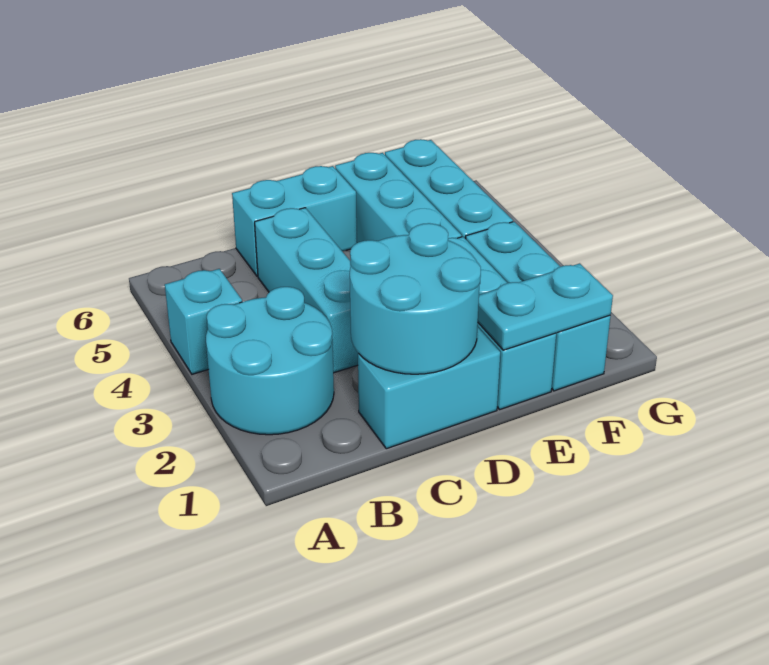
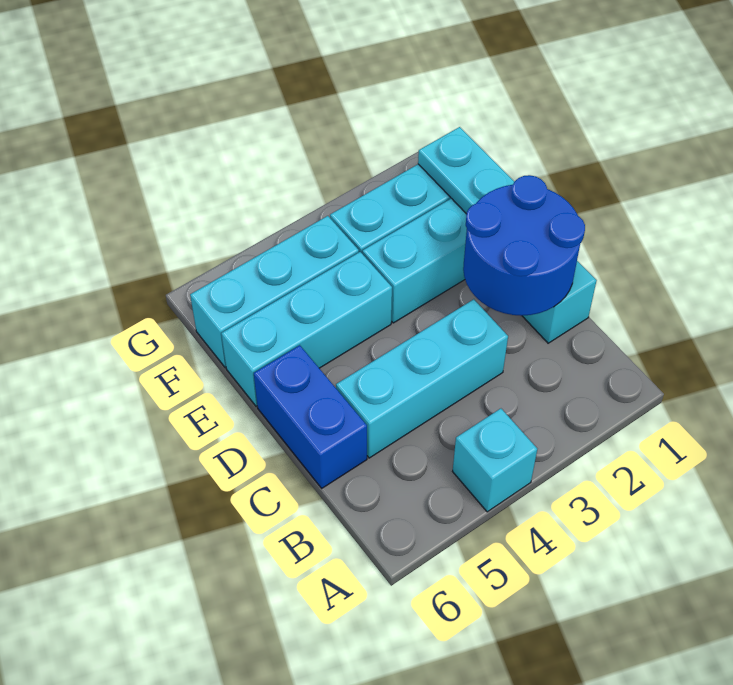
cyan 2x2 round brick [206,287,334,435] -> none
cyan 2x2 round brick [350,223,481,374] -> blue 2x2 round brick [463,175,585,316]
cyan 1x2 brick [232,166,357,276] -> blue 1x2 brick [254,345,367,488]

